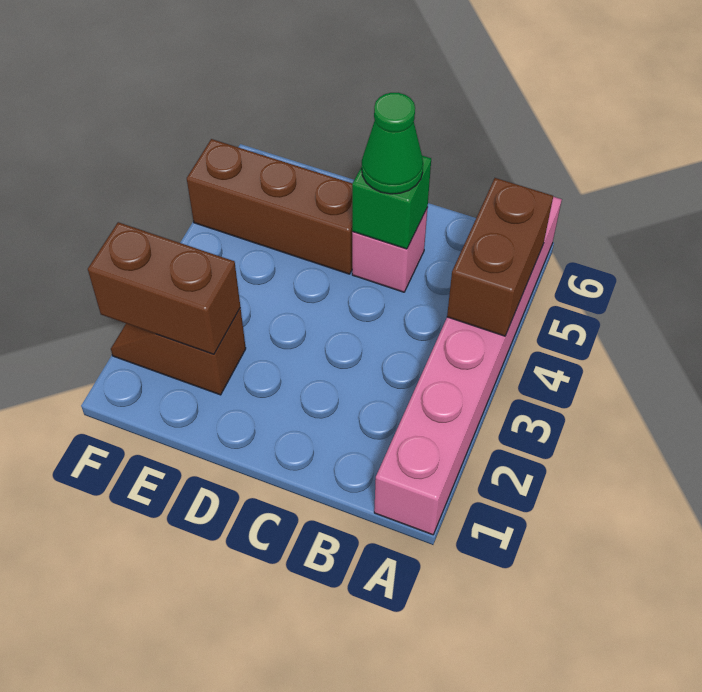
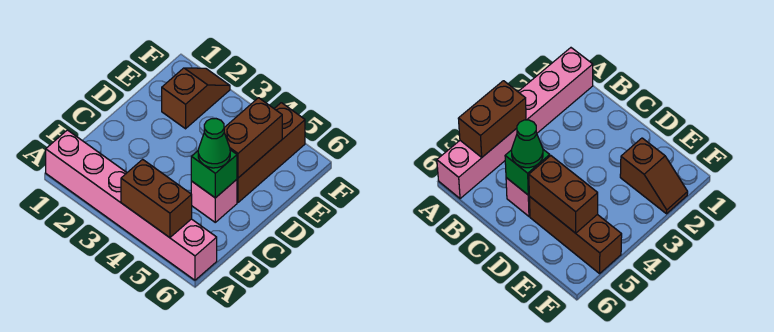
brown 1x2 brick [88,222,240,354] -> brown 1x2 brick moved to [224,98,282,178]

